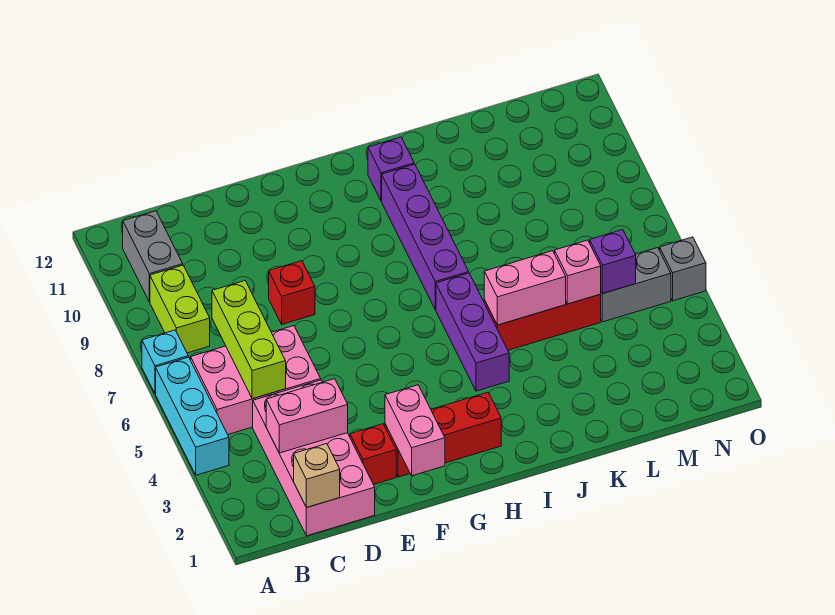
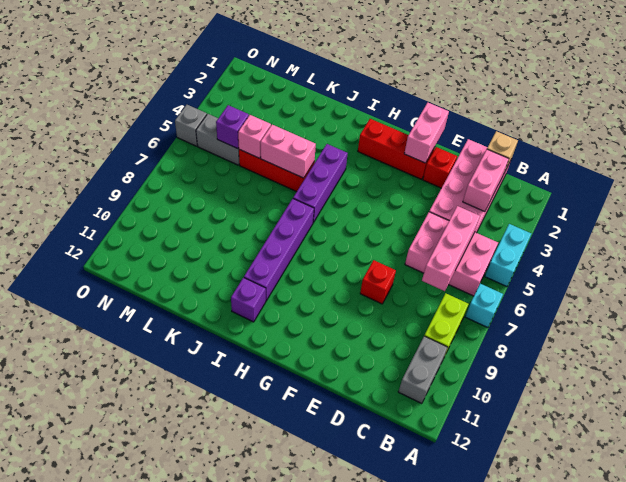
cyan 1x3 brick [156,357,229,475] -> cyan 1x2 brick [485,224,531,287]
pink 1x2 brick [266,379,348,453] -> pink 1x2 brick turned to [463,149,509,212]
lime 1x3 brick [212,281,286,399] -> pink 1x3 brick [422,206,480,291]

